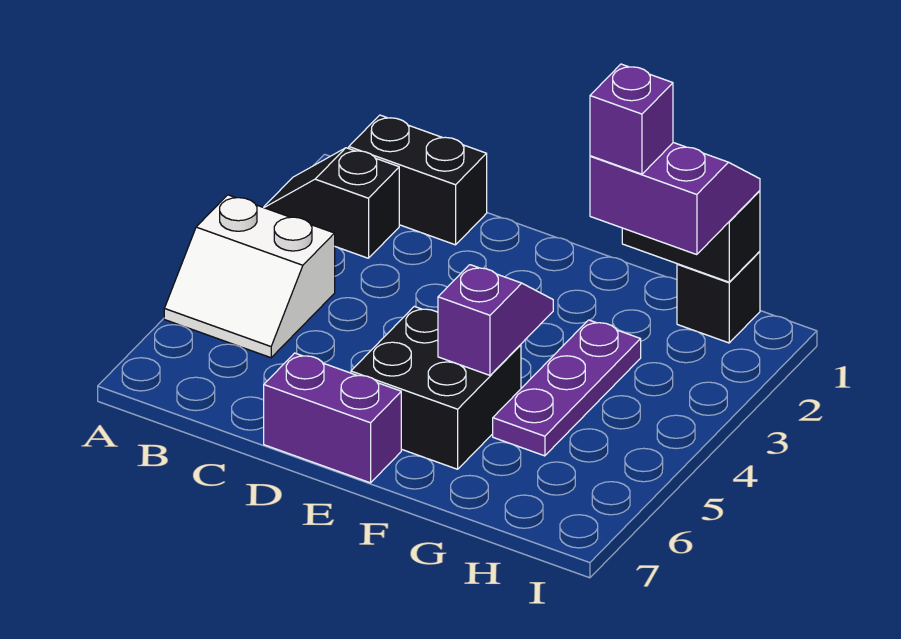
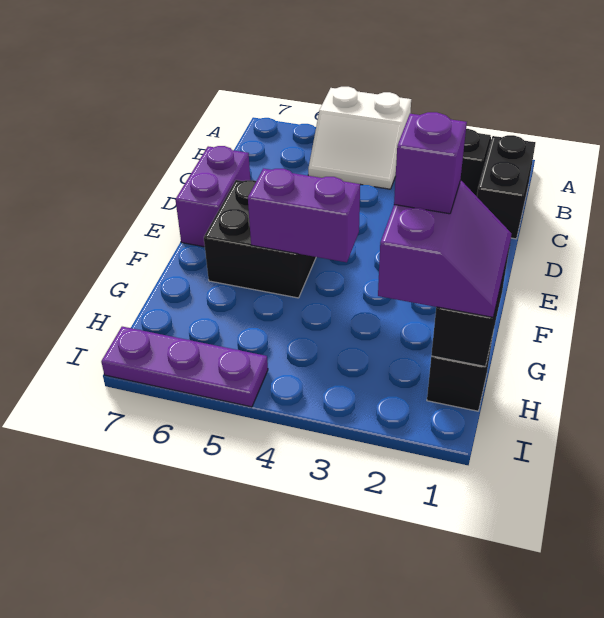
white 2x2 slope [164,195,335,358] -> white 2x2 slope turned to [308,87,411,189]
purple 1x2 slope [438,265,553,375] -> purple 1x2 brick [248,169,360,262]
purple 1x3 plate [493,320,641,456] -> purple 1x3 plate moved to [101,327,268,407]

